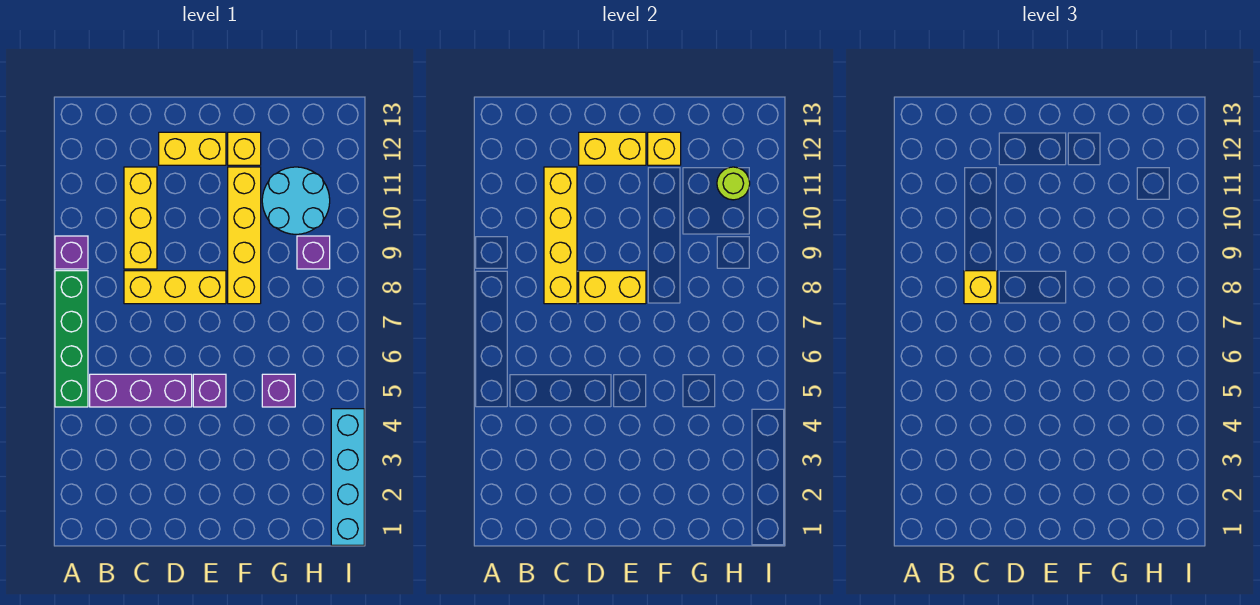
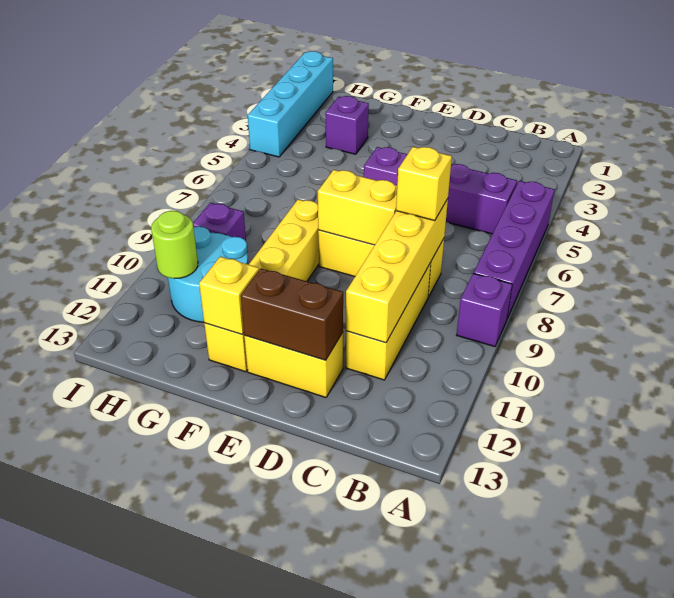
green 1x4 brick [55,271,88,407] -> purple 1x4 brick [474,181,555,318]
yellow 1x2 brick [579,132,646,165] -> brown 1x2 brick [241,268,343,360]
purple 1x1 brick [262,374,295,407] -> purple 1x1 brick moved to [326,96,369,154]

